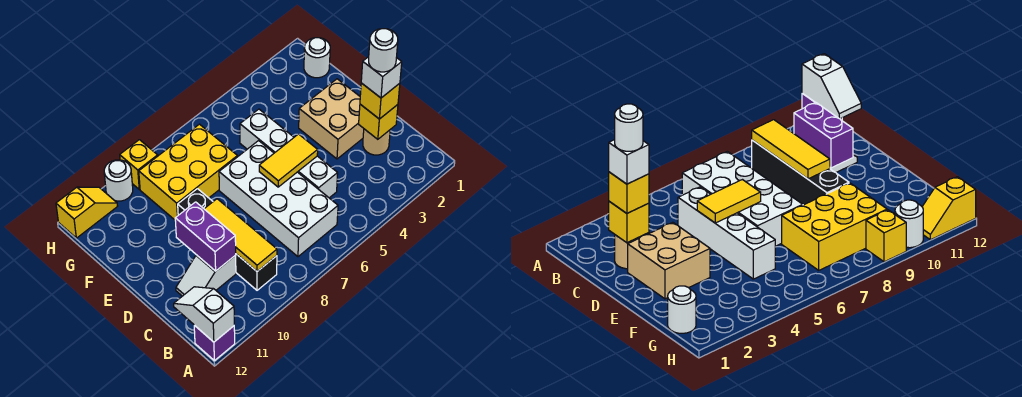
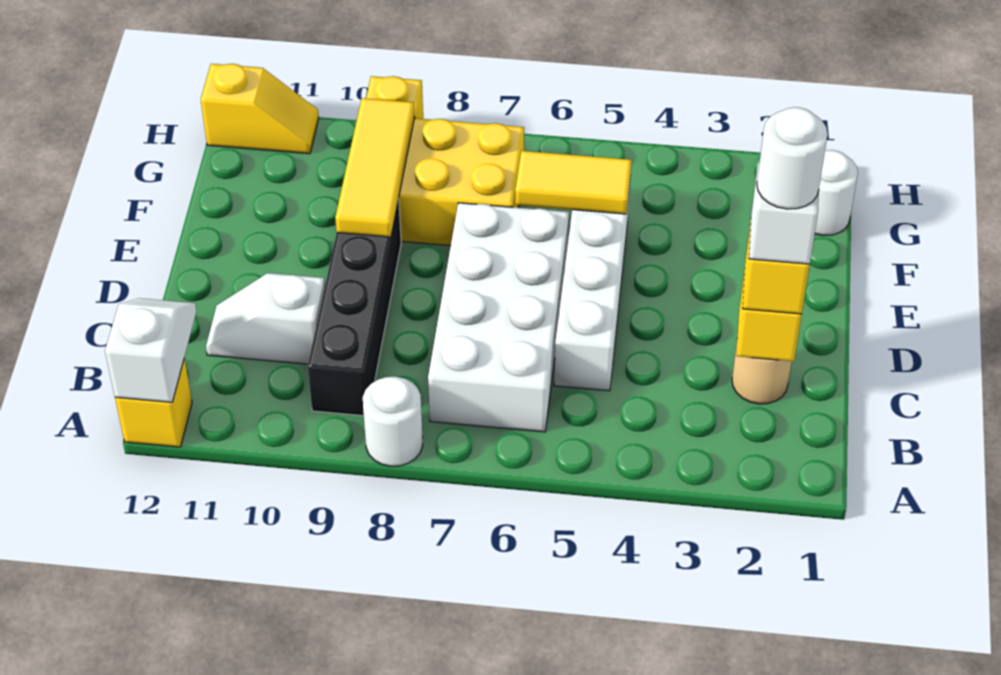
purple 1x1 brick [194,325,235,361] -> yellow 1x1 brick [115,358,192,447]
yellow 1x3 tile [205,199,277,271] -> yellow 1x3 tile moved to [335,98,414,237]
purple 1x2 brick [175,202,236,271] -> none
tan 2x2 brick [299,79,364,159] -> none
yellow 1x2 tile [259,134,318,187] -> yellow 1x2 tile moved to [515,151,632,214]
white 1x1 round brick [104,160,133,201] -> white 1x1 round brick moved to [363,377,423,466]

